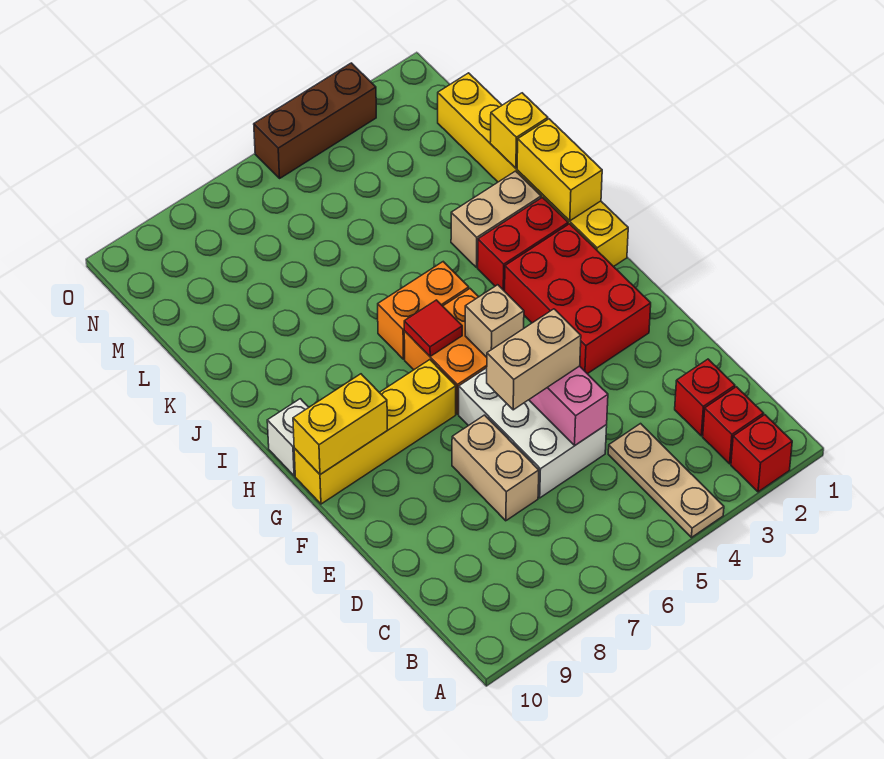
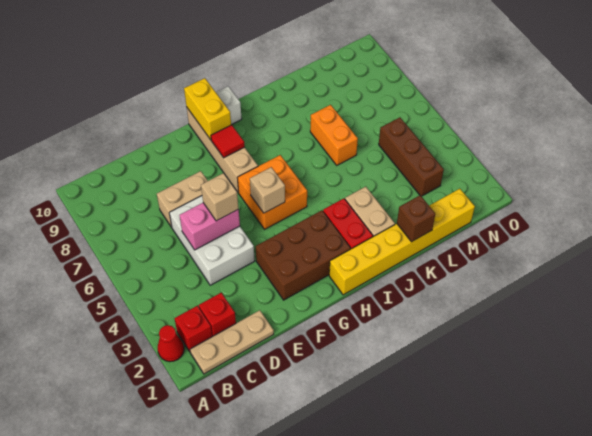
red 1x1 brick [731,415,792,492] -> red 1x1 cone [158,325,184,362]
tan 1x3 plate [608,424,724,538] -> tan 1x3 plate moved to [190,310,274,374]
white 2x3 brick [459,368,607,498] -> white 2x3 brick turned to [169,196,255,285]
tan 1x2 brick [487,309,581,410] -> tan 1x1 brick [201,173,239,221]
red 2x3 brick [505,224,651,374] -> brown 2x3 brick [256,210,351,300]
yellow 1x4 brick [294,360,456,504] -> tan 1x4 brick [187,108,258,193]
red 1x1 tile [404,300,462,356] -> red 1x1 tile moved to [211,125,245,158]
yellow 1x2 brick [517,119,602,221] -> none
orange 1x2 brick [378,262,469,359] -> orange 1x2 brick moved to [310,105,358,165]
yellow 1x1 brick [490,93,548,168] -> brown 1x1 brick [397,195,435,242]
brown 1x3 brick [254,63,376,178] -> brown 1x3 brick moved to [379,117,444,196]

